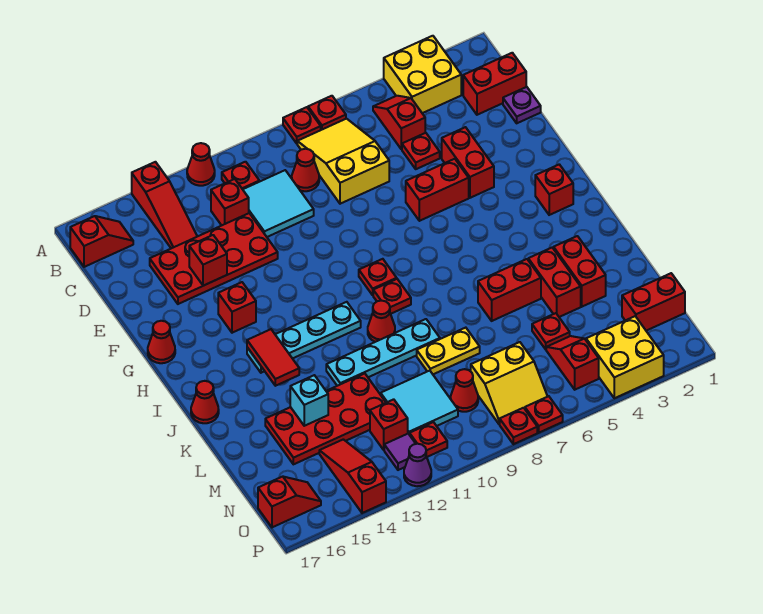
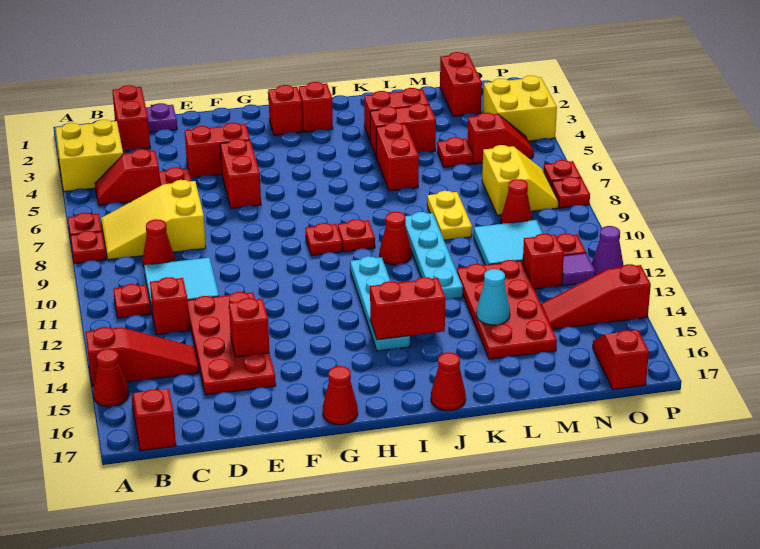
red 1x1 cone [187,143,215,186] -> red 1x1 cone moved to [93,349,129,407]
red 1x1 brick [218,282,256,333] -> red 1x1 brick moved to [299,82,333,132]
red 1x2 tile [247,329,299,386] -> red 1x2 brick [370,277,445,340]
cyan 1x1 brick [290,375,328,426] -> cyan 1x1 cone [476,269,510,325]
red 1x2 slope [546,336,599,390] -> red 1x2 slope turned to [468,113,534,164]

